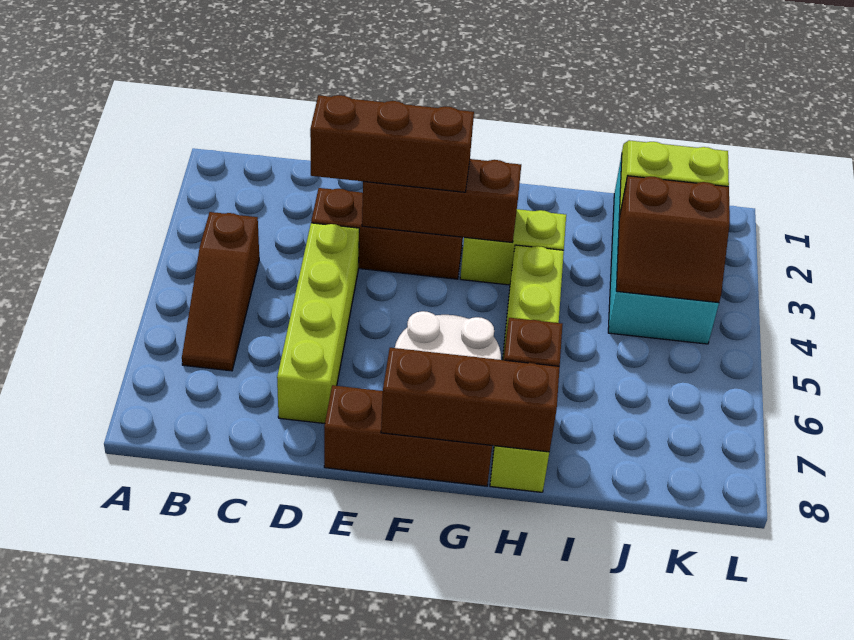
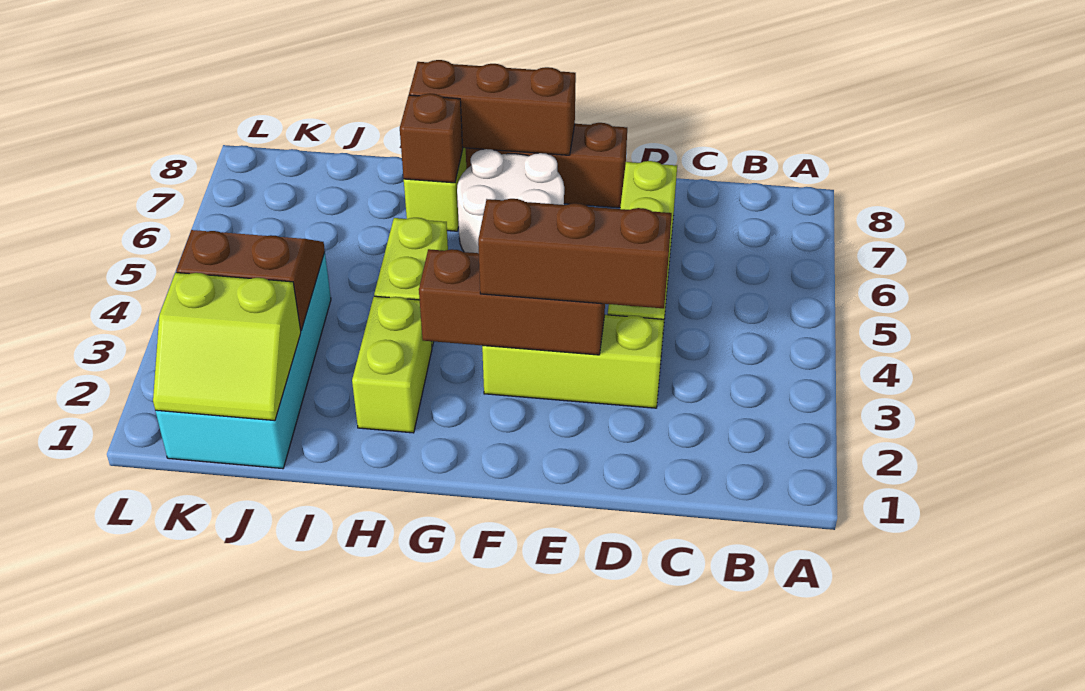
brown 1x3 slope [182,212,259,371] -> none
brown 1x3 brick [311,188,463,279] -> lime 1x3 brick [482,315,664,408]
lime 1x2 brick [460,209,566,285] -> lime 1x2 brick turned to [352,296,432,433]

